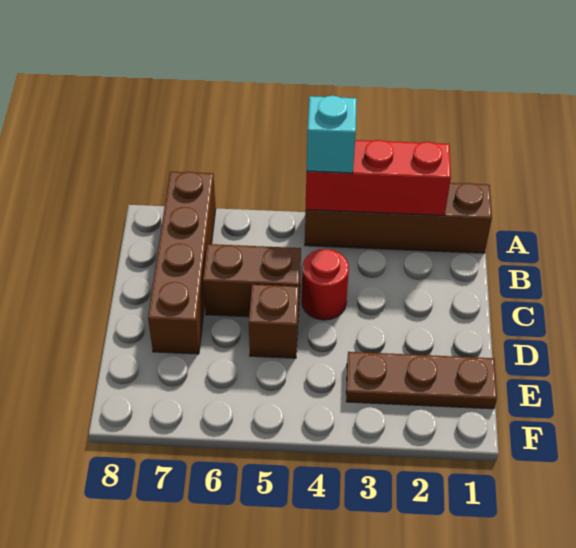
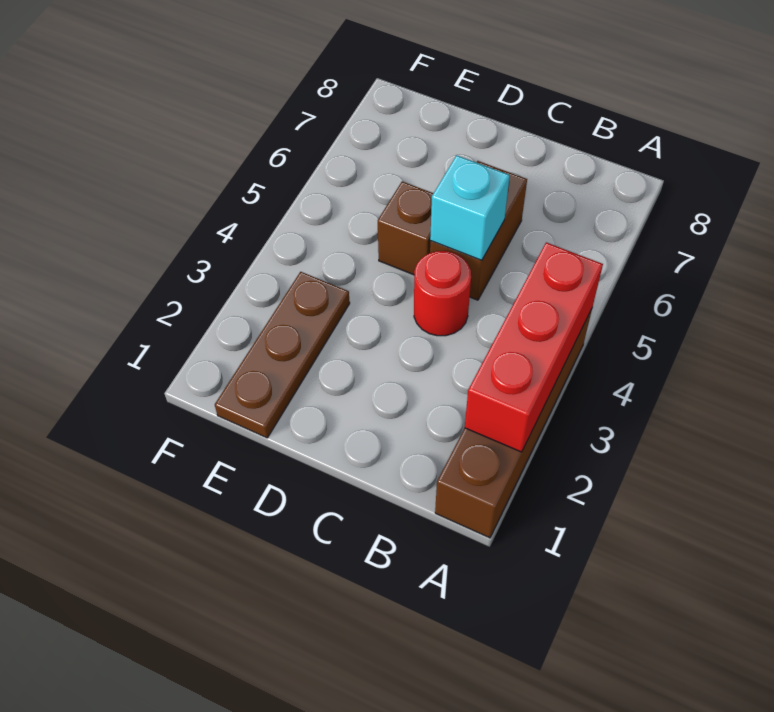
cyan 1x1 brick [307,96,357,173] -> cyan 1x1 brick moved to [430,155,510,260]
brown 1x4 brick [148,172,216,354] -> none

